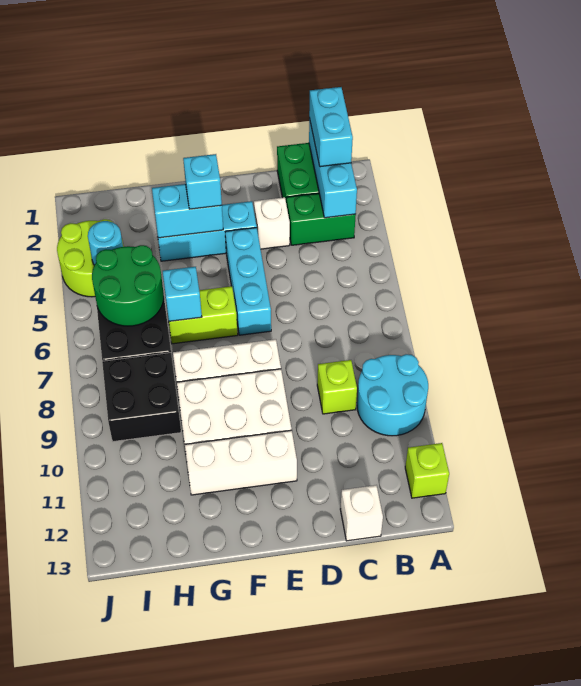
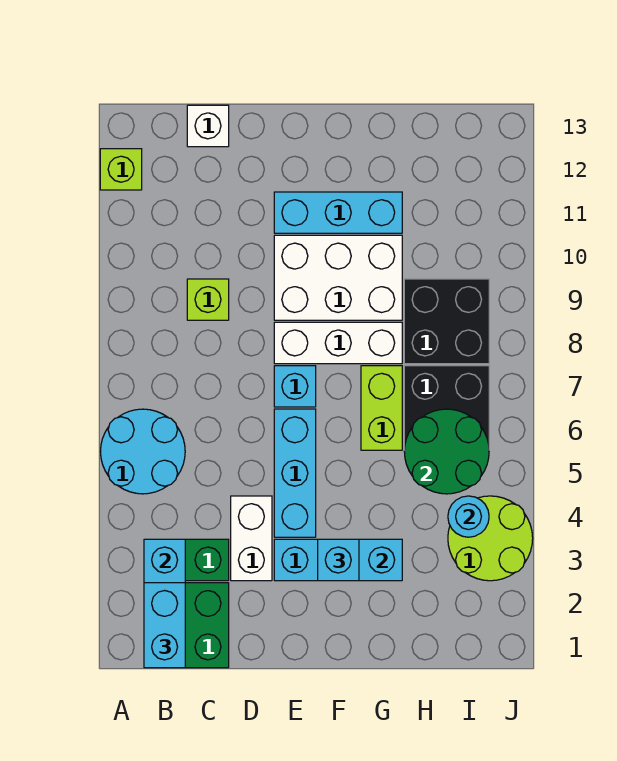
cyan 2x2 round brick [357,354,428,436] -> cyan 2x2 round brick moved to [101,409,185,494]
white 1x1 brick [254,197,290,249] -> white 1x2 brick [231,496,272,581]
white 1x3 brick [185,430,297,495] -> cyan 1x3 brick [274,192,402,233]
lime 1x2 brick [169,286,238,344] -> lime 1x2 brick turned to [361,366,402,450]
cyan 1x1 brick [163,267,202,321] -> cyan 1x1 brick moved to [274,366,316,407]

